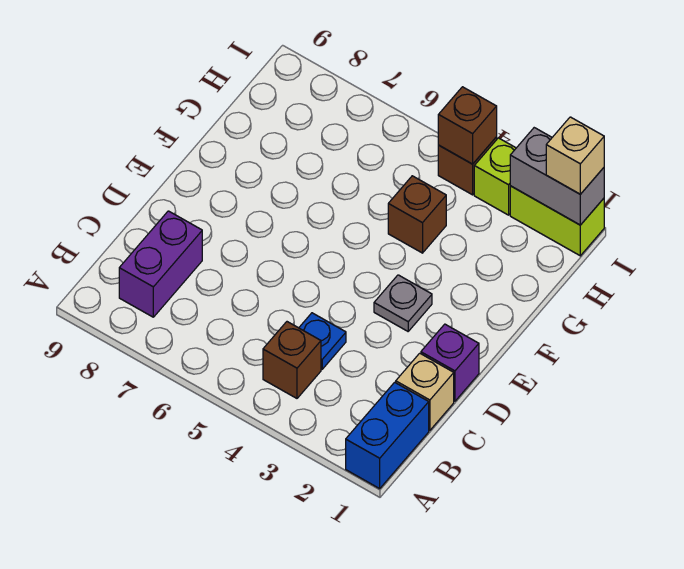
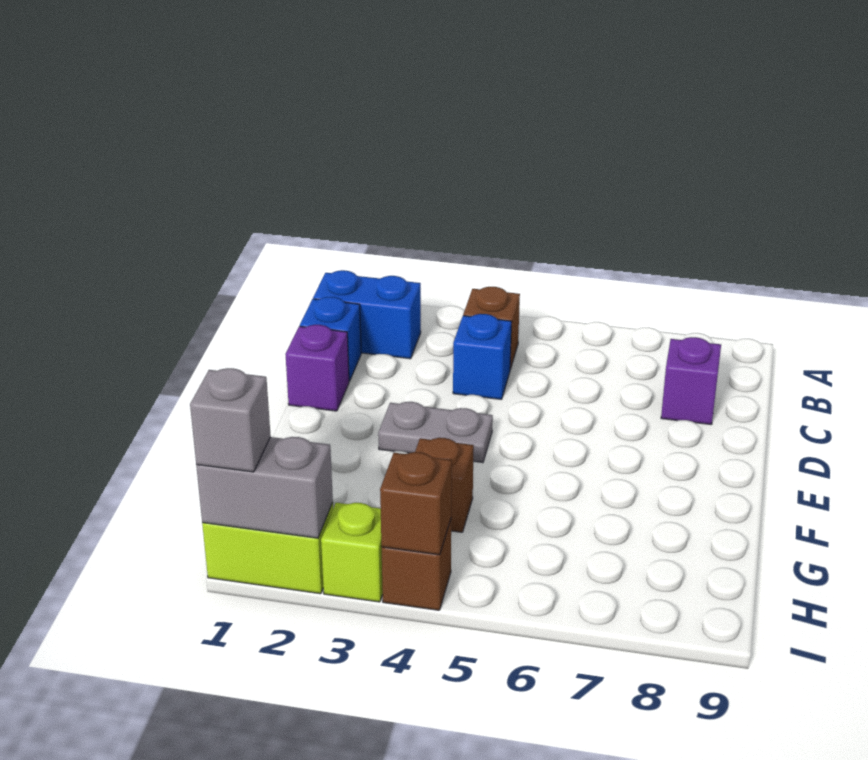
blue 1x2 brick [346,382,429,489] -> blue 1x2 brick turned to [313,270,421,359]
purple 1x2 brick [119,211,202,317] -> purple 1x1 brick [661,337,721,425]
tan 1x1 brick [396,353,454,430] -> blue 1x1 brick [300,297,361,381]
blue 1x1 plate [299,313,346,369] -> blue 1x1 brick [453,314,512,399]
grey 1x1 plate [374,275,432,331] -> grey 1x2 plate [378,402,493,462]
tan 1x1 brick [546,117,604,194] -> grey 1x1 brick [190,368,271,472]

